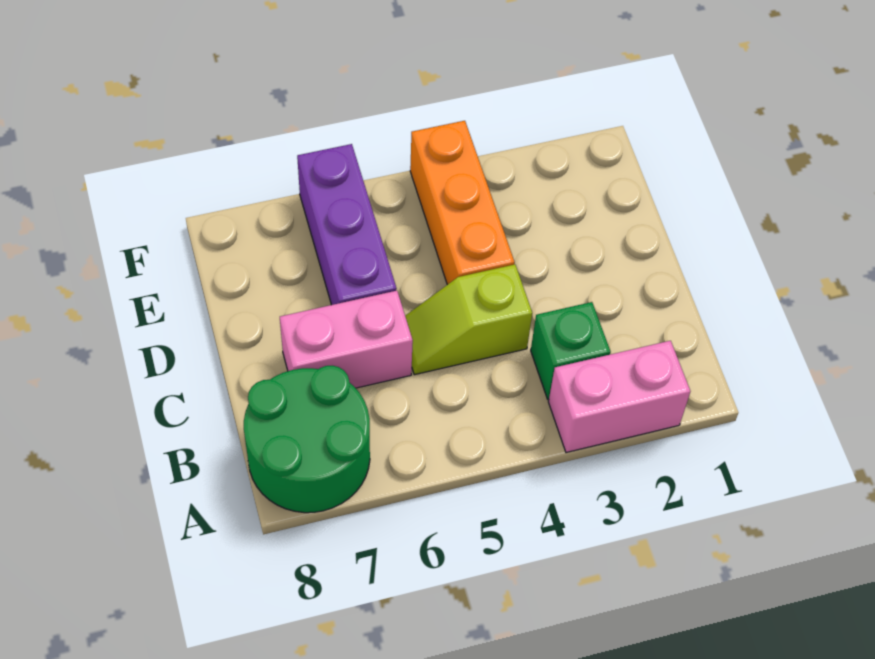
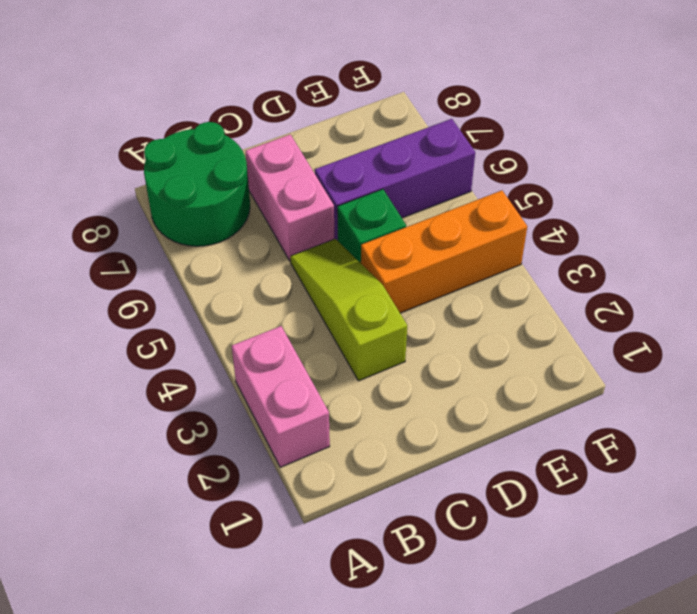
green 1x1 brick [531,302,610,399] -> green 1x1 brick moved to [337,189,406,263]
lime 1x2 slope [405,264,532,375] -> lime 1x3 slope [290,239,407,381]

